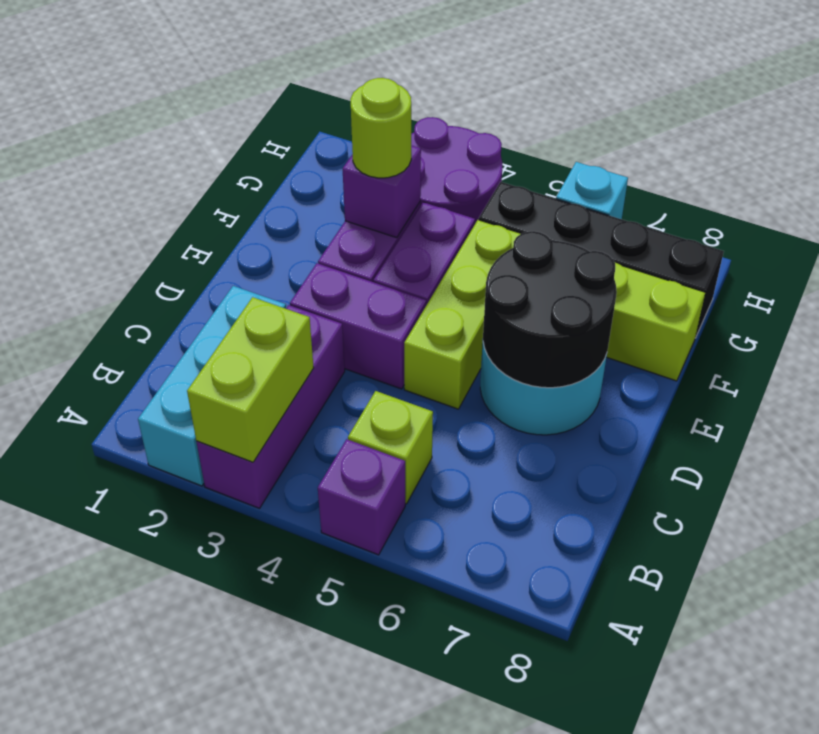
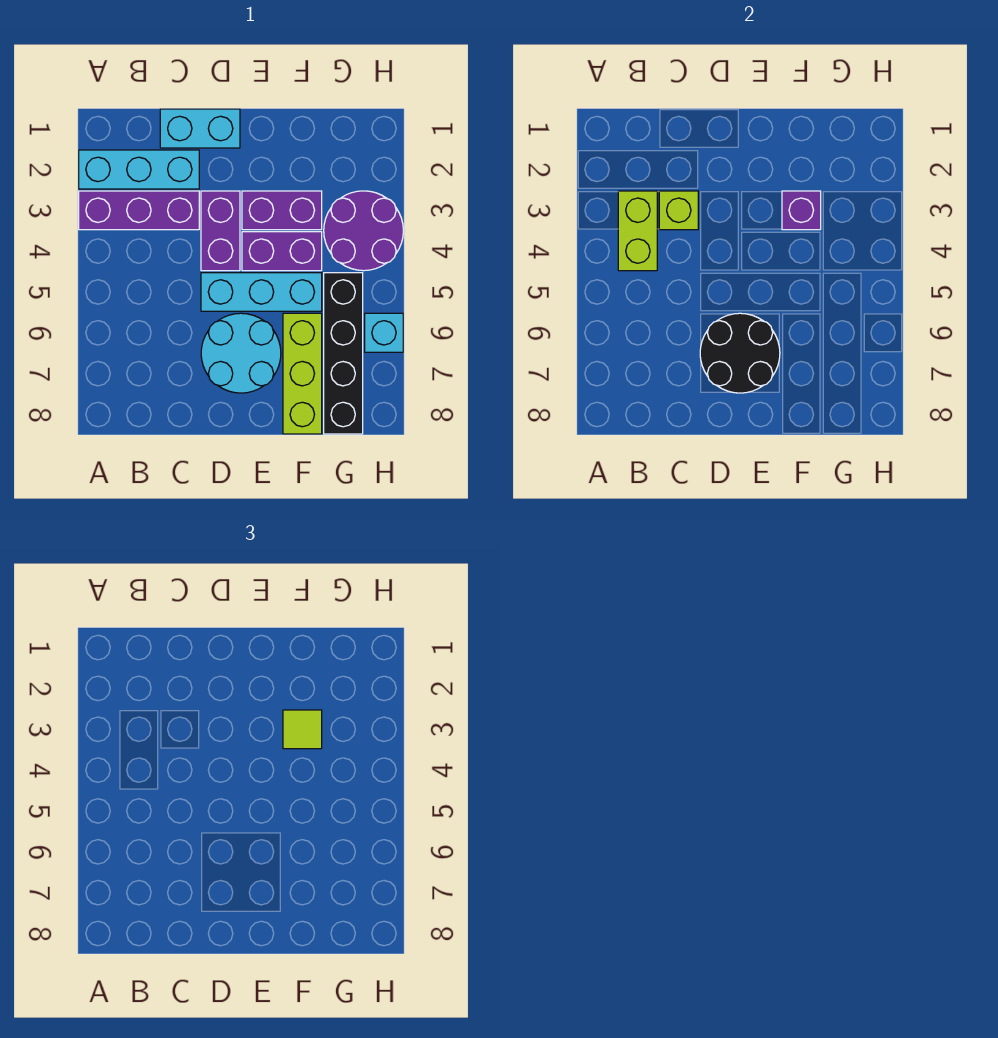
lime 1x2 brick [187,297,314,462] -> lime 1x2 brick turned to [618,191,657,271]
purple 1x1 brick [318,439,405,555] -> none
lime 1x1 brick [348,391,433,504] -> lime 1x1 brick moved to [659,191,698,230]
none -> cyan 1x2 brick [160,109,240,148]
lime 1x3 brick [404,220,521,409] -> cyan 1x3 brick [201,273,322,311]
lime 1x1 round brick [350,78,411,178] -> lime 1x1 tile [283,710,322,749]

